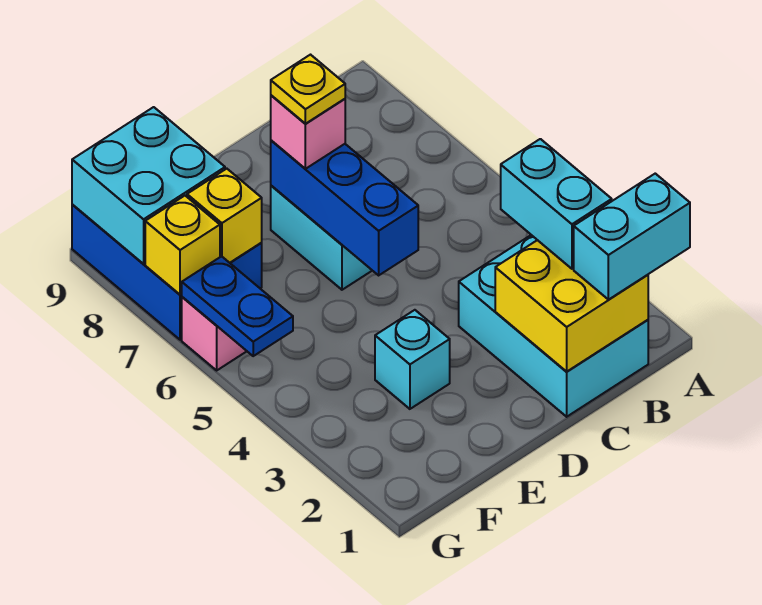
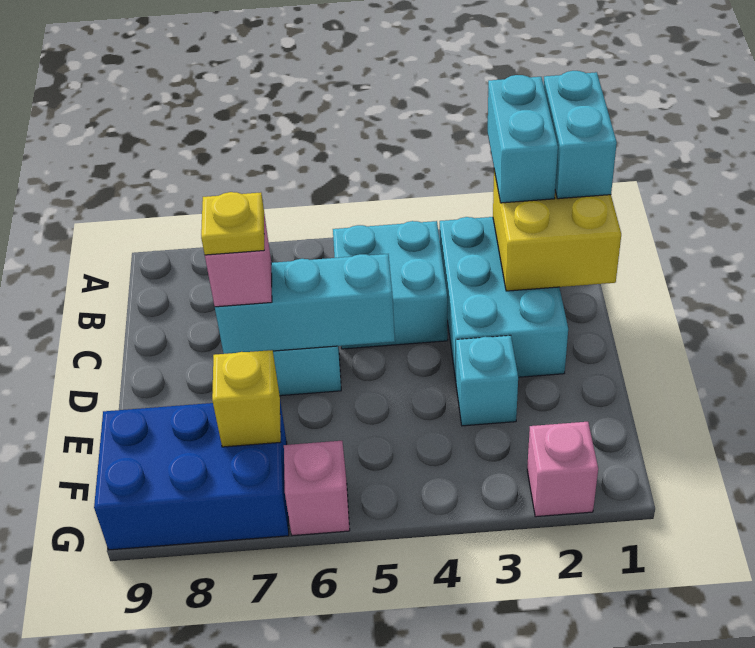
cyan 2x3 brick [459,235,648,417] -> cyan 2x3 brick turned to [440,217,568,380]
cyan 1x2 brick [501,139,612,269] -> cyan 1x2 brick turned to [488,75,558,203]
blue 1x3 brick [271,140,418,275] -> cyan 1x3 brick [215,254,395,354]
cyan 2x2 brick [72,107,225,264] -> cyan 2x2 brick moved to [333,221,448,349]
none -> pink 1x1 brick [527,422,598,517]
blue 1x2 plate [182,256,293,356] -> none
yellow 1x1 brick [145,196,220,295] -> none

